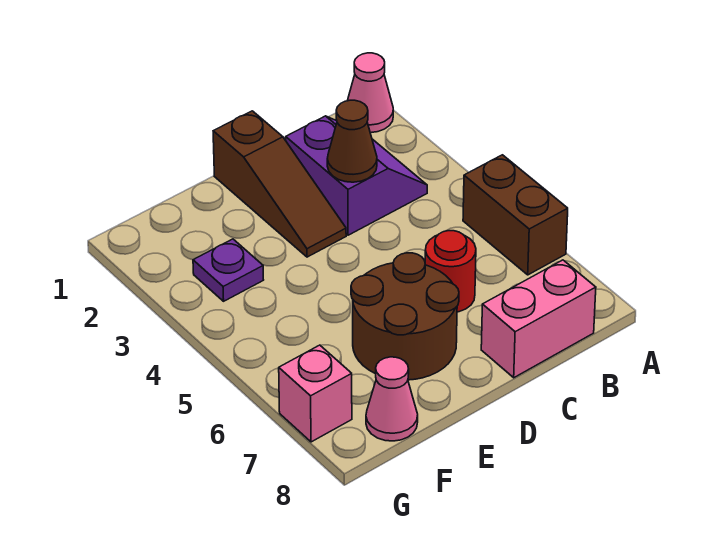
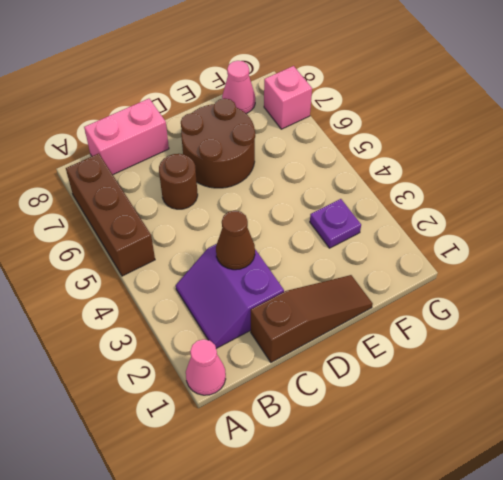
brown 1x2 brick [463,155,568,275] -> brown 1x3 brick [66,153,155,276]
red 1x1 round brick [425,231,476,312] -> brown 1x1 round brick [159,154,198,209]
brown 1x3 slope [213,111,346,257] -> brown 1x3 slope turned to [251,275,373,362]

